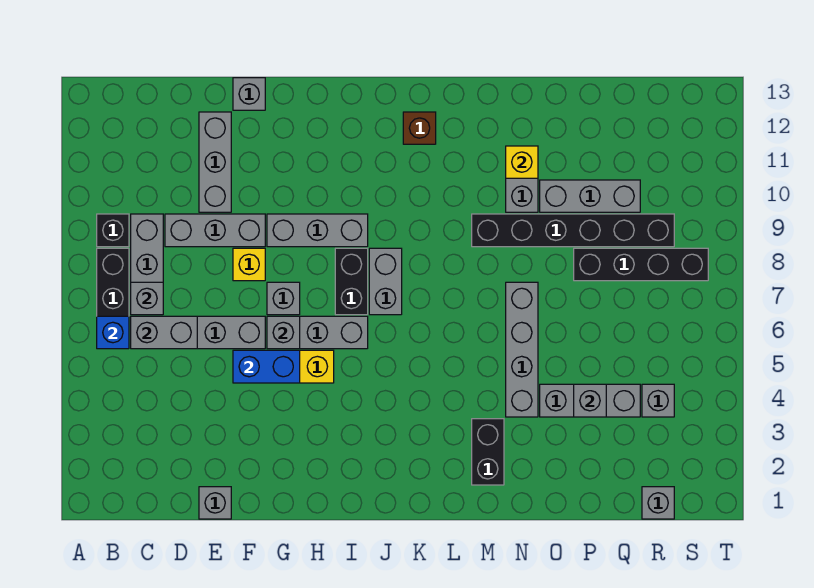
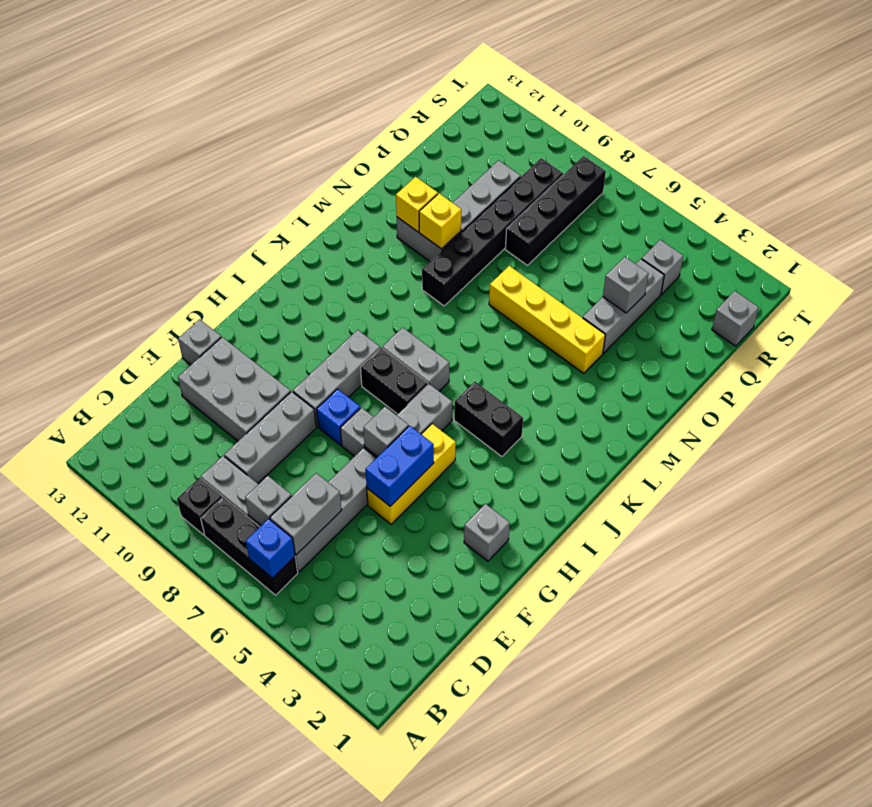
grey 1x1 brick [199,487,231,519] -> grey 1x1 brick moved to [464,504,510,561]
grey 1x3 brick [199,112,231,212] -> grey 2x3 brick [178,337,291,441]
yellow 1x1 brick [233,248,265,281] -> yellow 1x1 brick moved to [419,194,461,249]
none -> blue 1x1 brick [316,389,360,445]
brown 1x1 brick [403,112,436,144] -> none
black 1x2 brick [472,419,504,485] -> black 1x2 brick moved to [454,382,523,456]
grey 1x4 brick [506,282,538,417] -> yellow 1x4 brick [489,266,605,373]

